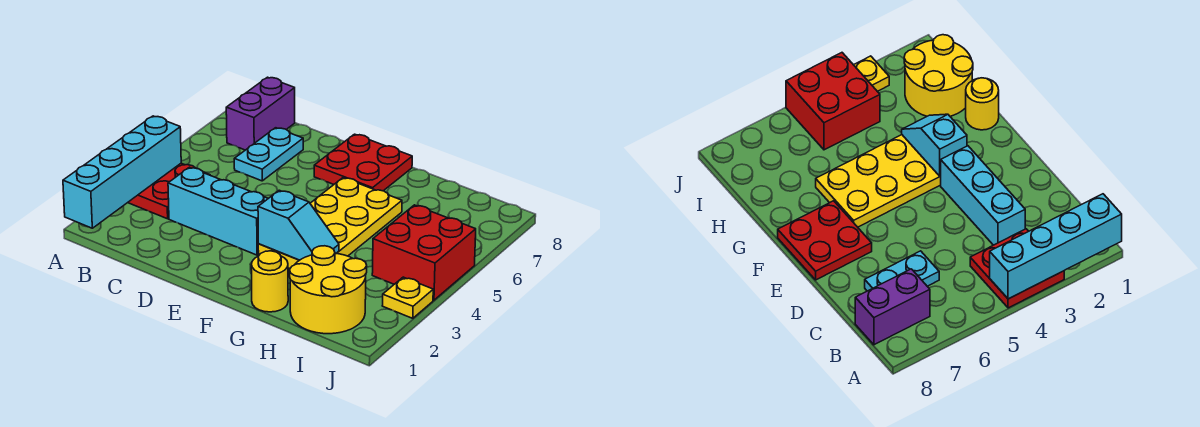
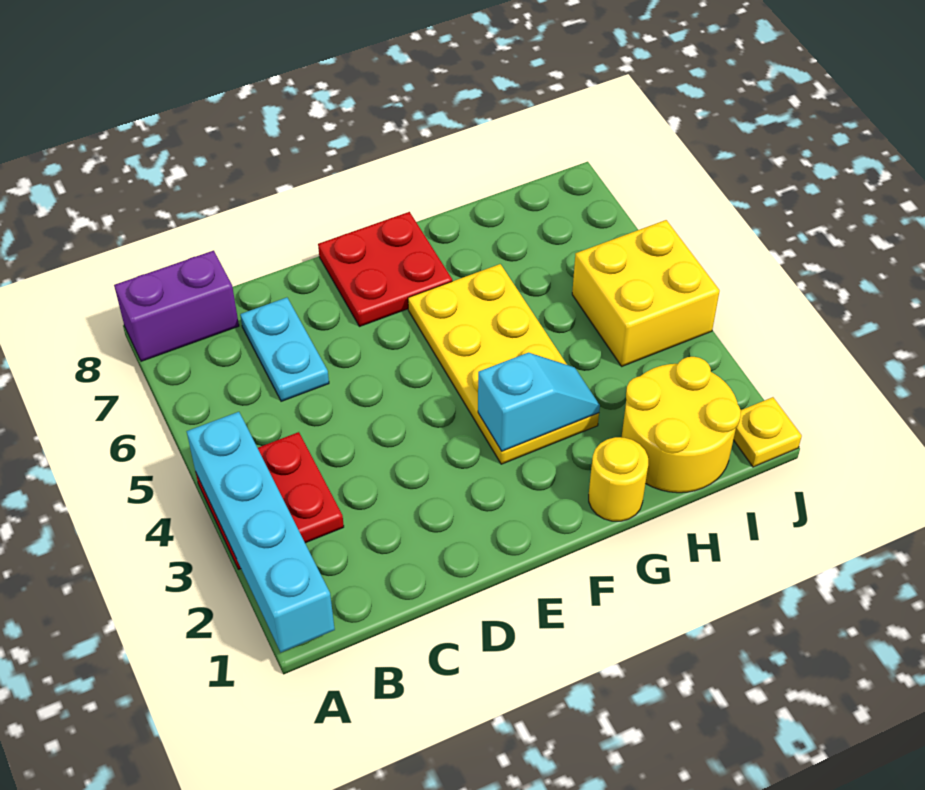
purple 1x2 brick [226,77,295,150] -> purple 1x2 brick turned to [114,251,239,361]
cyan 1x3 brick [168,167,268,255] -> none
red 2x2 brick [372,205,476,300] -> yellow 2x2 brick [572,220,720,366]
yellow 1x1 plate [382,277,433,318] -> yellow 1x1 plate moved to [733,397,802,467]

